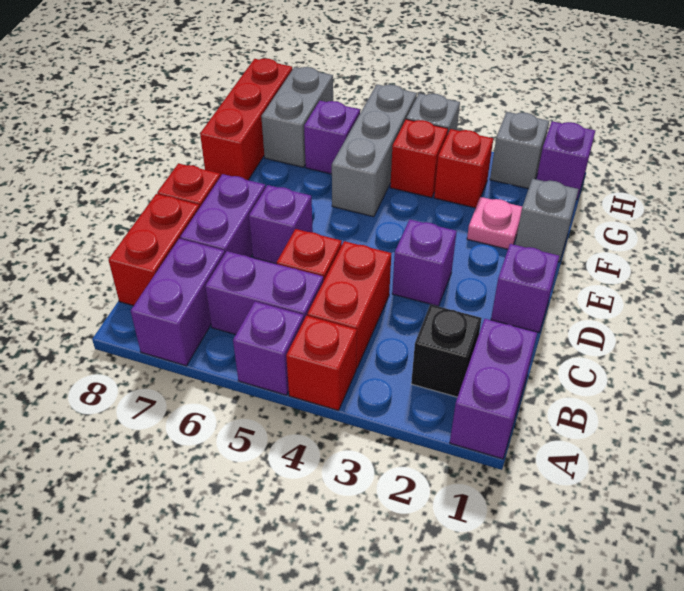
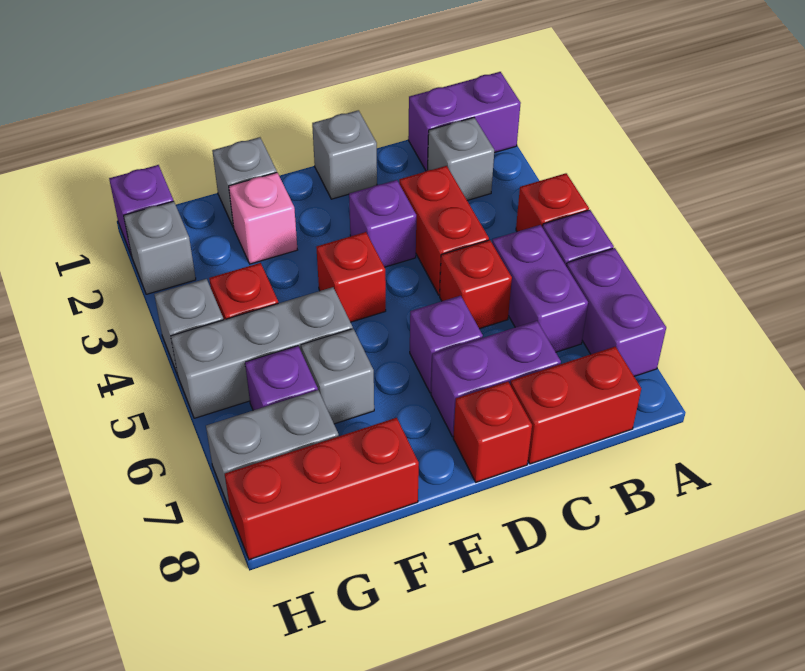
purple 1x2 brick [131,239,225,366] -> purple 1x2 brick turned to [566,248,666,376]
black 1x1 brick [411,304,482,397] -> grey 1x1 brick [428,118,494,200]
red 1x2 brick [307,241,391,369] -> red 1x2 brick turned to [399,166,489,295]
purple 1x1 brick [491,244,559,332] -> grey 1x1 brick [312,110,377,199]
pink 1x1 plate [467,197,522,249] -> pink 1x1 brick [229,173,297,264]
none -> grey 1x1 brick [301,329,374,424]
red 1x1 brick [434,129,493,208] -> red 1x1 brick moved to [316,232,386,322]

